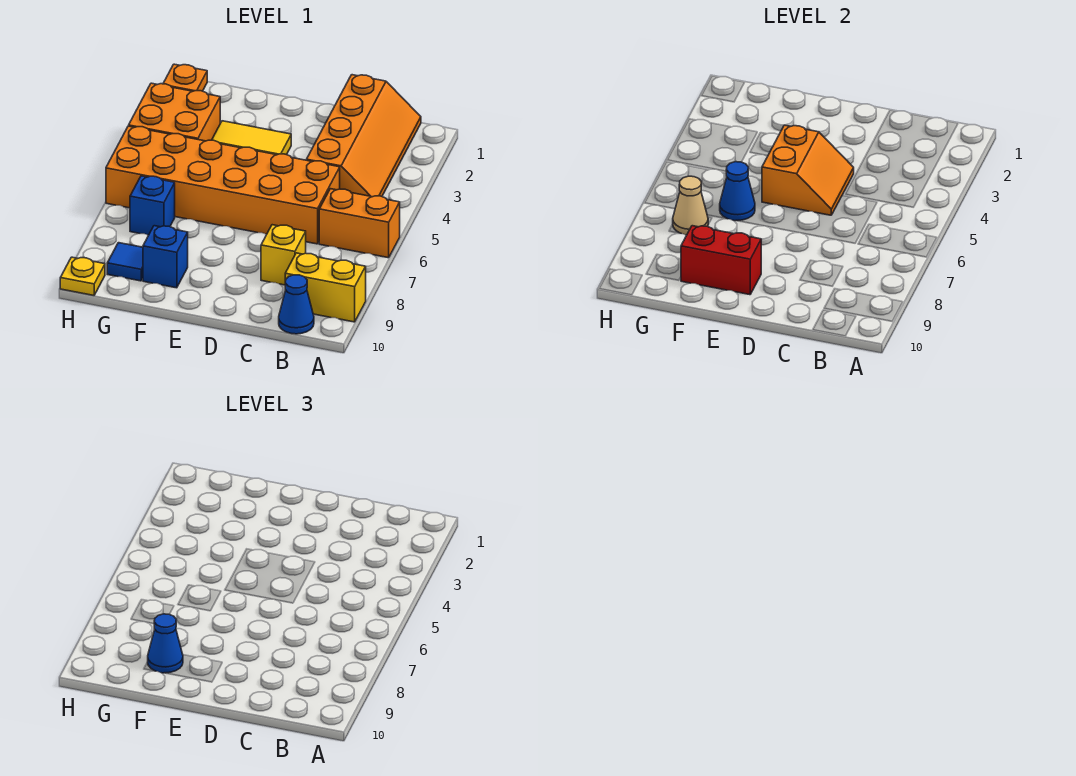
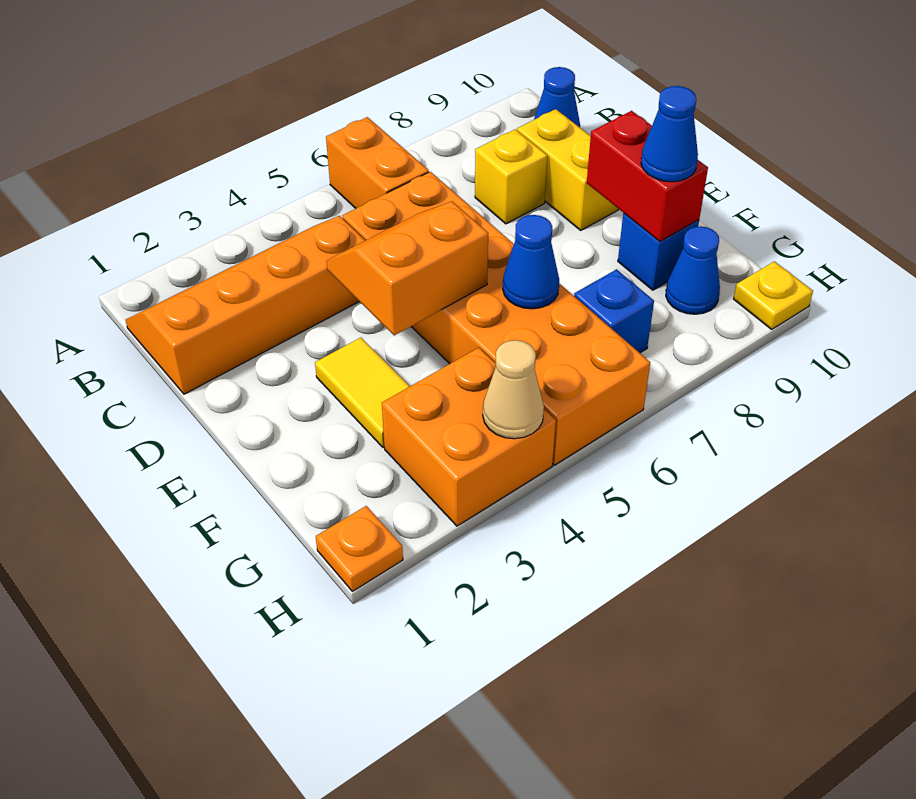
yellow 1x2 brick [285,253,366,322] -> yellow 1x2 brick moved to [517,109,619,230]
tan 1x1 cone [673,176,708,235] -> tan 1x1 cone moved to [483,340,544,439]
blue 1x1 tile [107,243,143,281] -> blue 1x1 cone [666,226,720,314]

